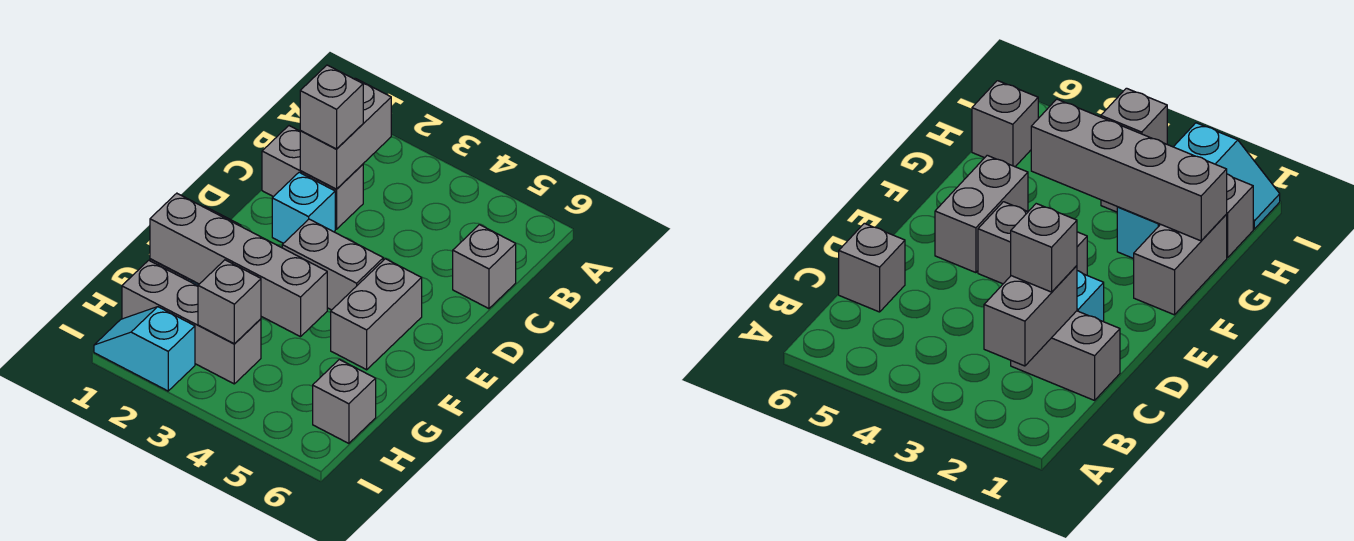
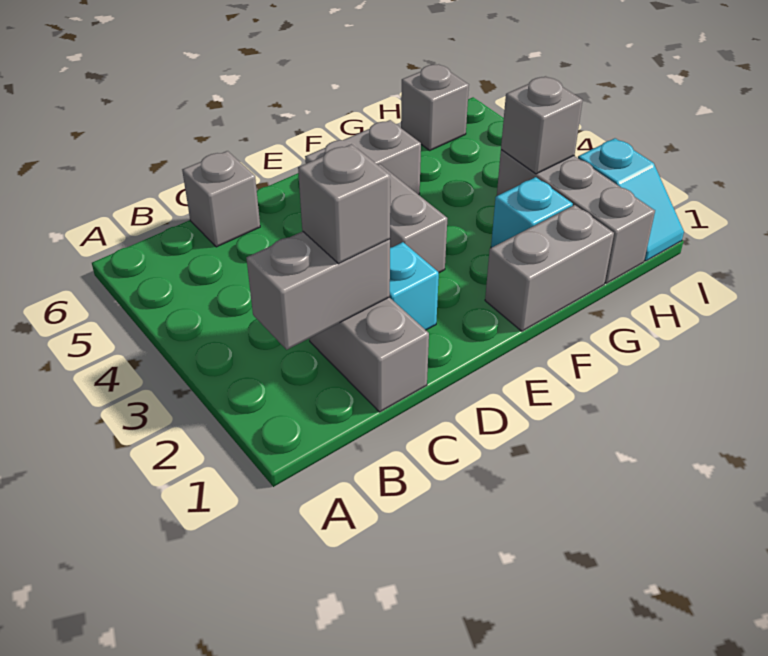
grey 1x4 brick [150,193,327,337] -> none

